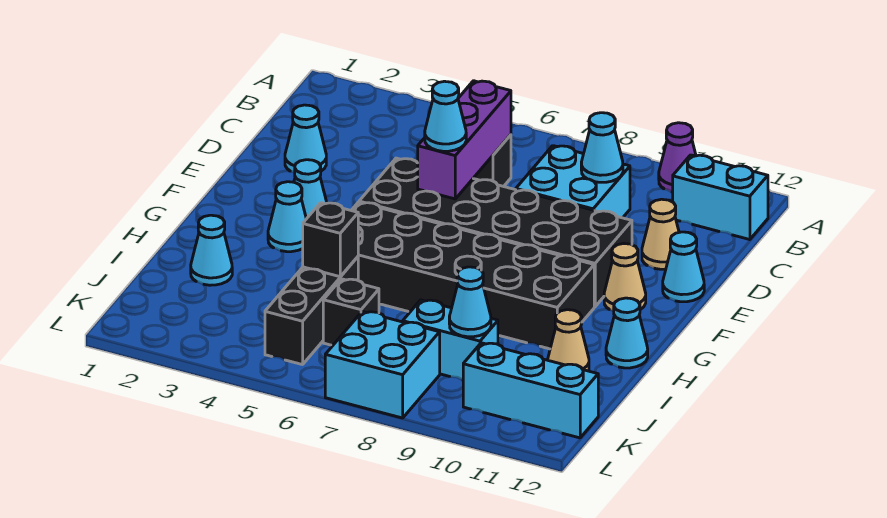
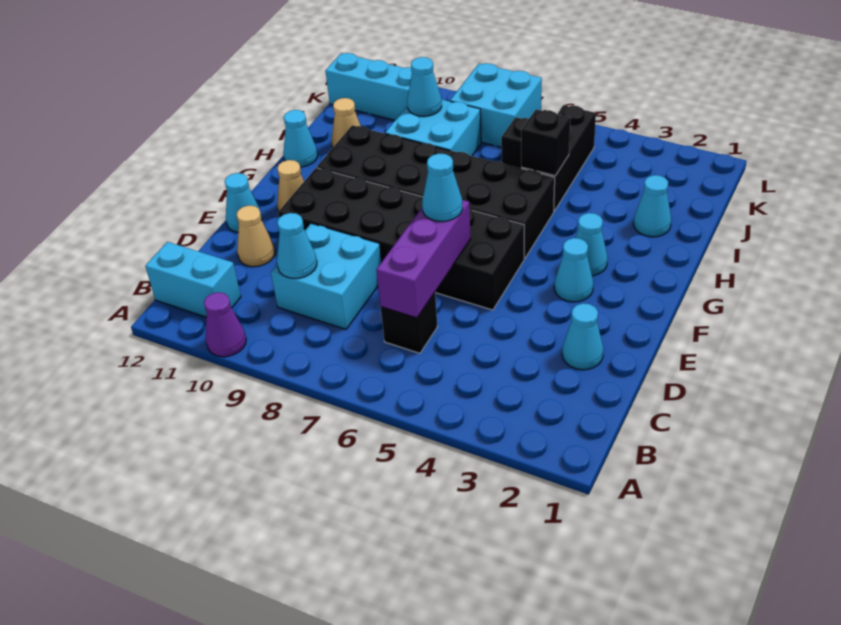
cyan 1x2 brick [403,300,498,380] -> cyan 2x2 brick [385,99,481,156]

